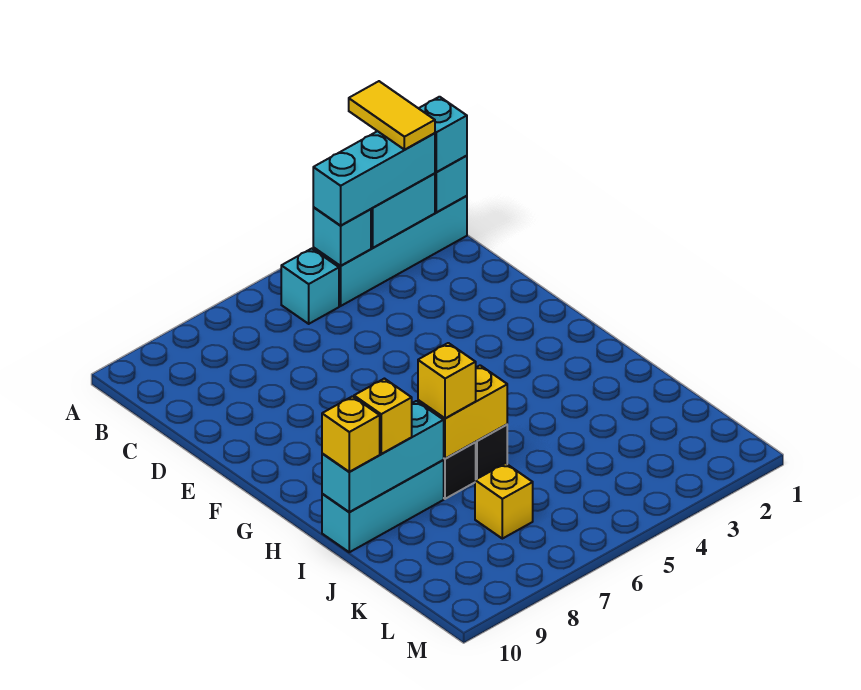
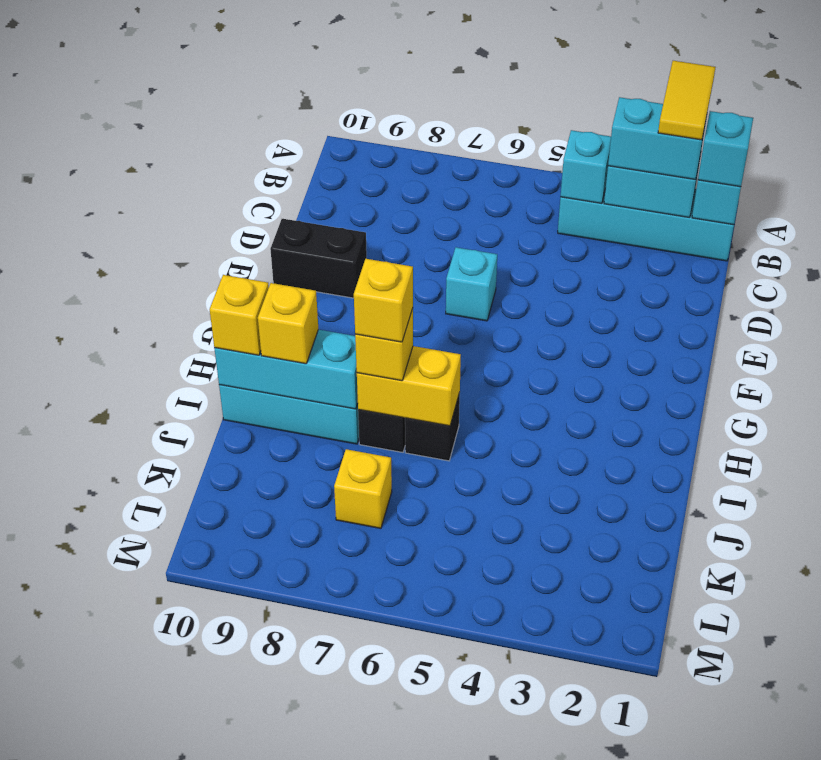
cyan 1x3 brick [313,131,435,225] -> cyan 1x2 brick [608,97,706,180]
cyan 1x1 brick [281,249,339,324] -> cyan 1x1 brick moved to [446,247,497,321]
none -> black 1x2 brick [270,219,367,298]
none -> yellow 1x1 brick [354,259,413,342]

